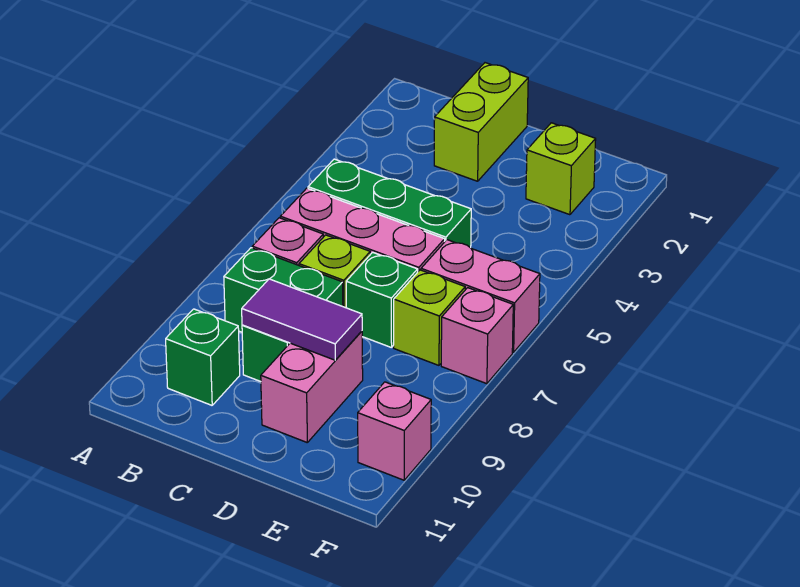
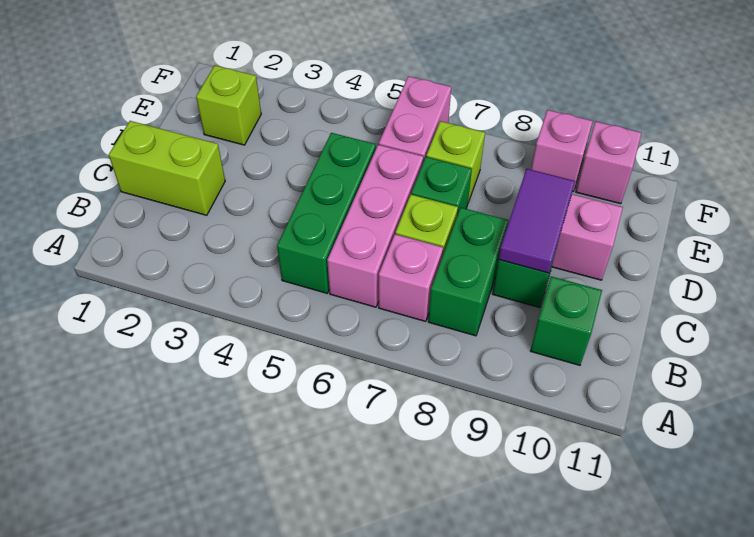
pink 1x1 brick [441,288,513,384] -> pink 1x1 brick moved to [531,110,593,192]

